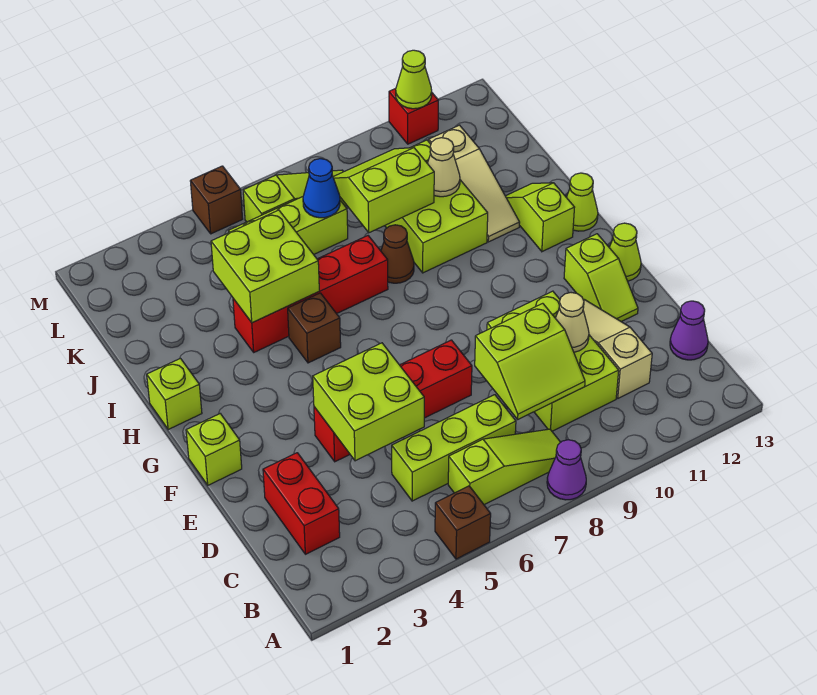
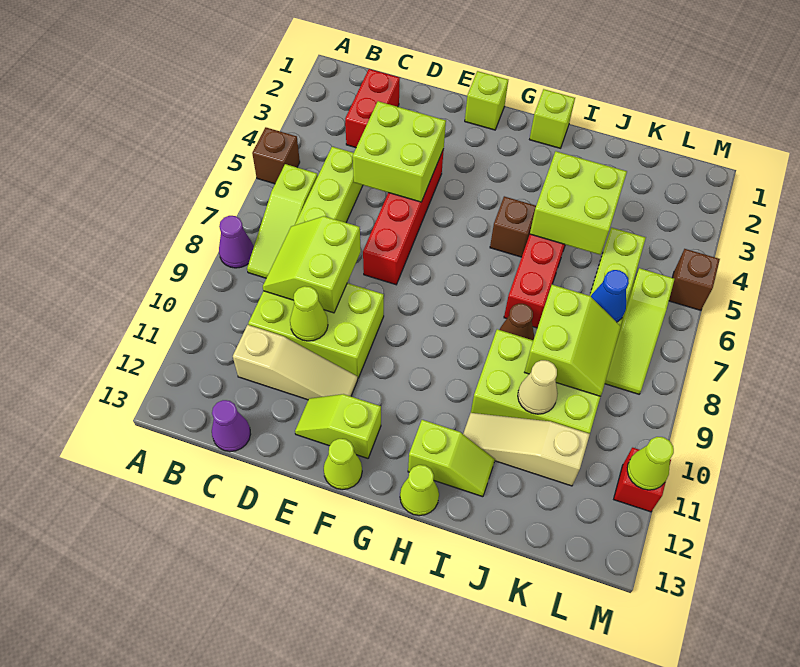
red 1x2 brick [263,453,340,554] -> red 1x2 brick turned to [345,69,400,148]
tan 1x1 cone [555,293,589,352] -> lime 1x1 cone [290,286,328,341]

